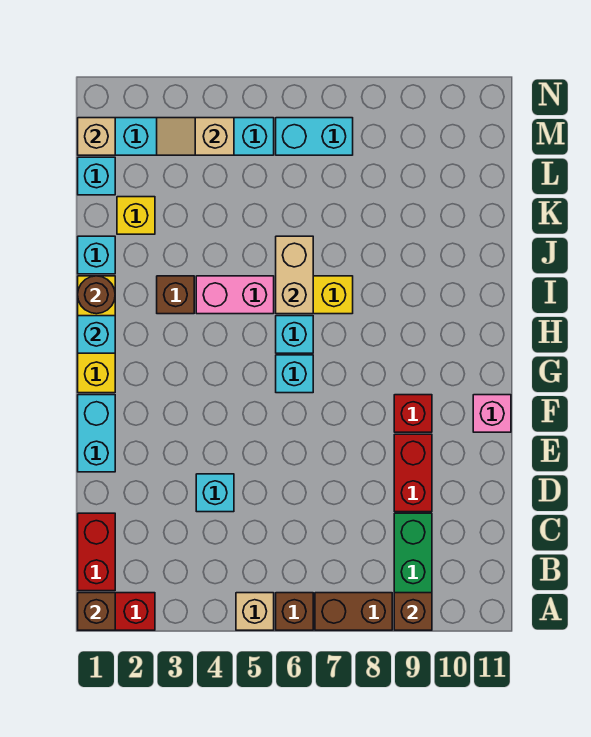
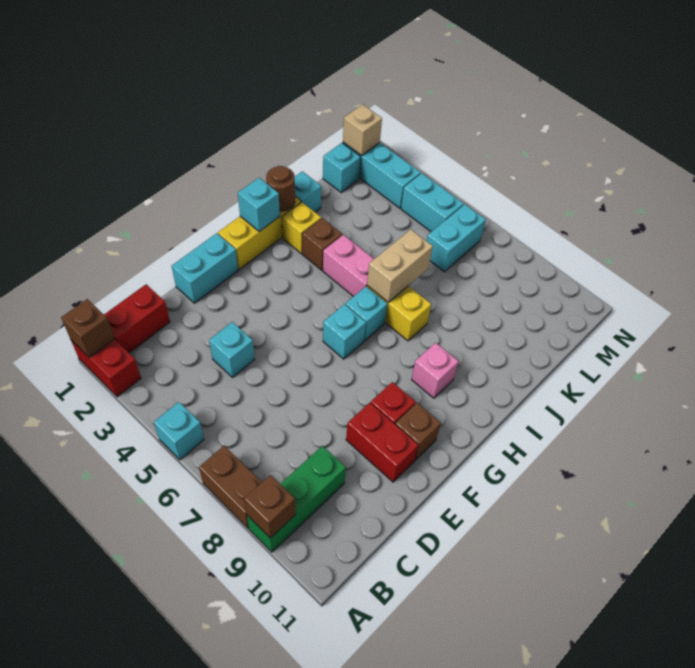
tan 1x1 brick [236,593,274,630] -> cyan 1x1 brick [154,402,204,460]
brown 1x1 brick [276,593,313,630] -> brown 1x1 brick moved to [395,403,441,460]
red 1x2 brick [394,434,432,512] -> red 1x2 brick turned to [346,403,418,482]
pink 1x1 brick [473,395,511,432] -> pink 1x1 brick moved to [412,343,459,398]
yellow 1x1 brick [117,197,155,234] -> yellow 1x1 brick moved to [282,202,321,254]
tan 1x2 slope [157,118,234,155] -> none
cyan 1x2 brick [276,118,353,155] -> cyan 1x2 brick turned to [427,204,486,272]

